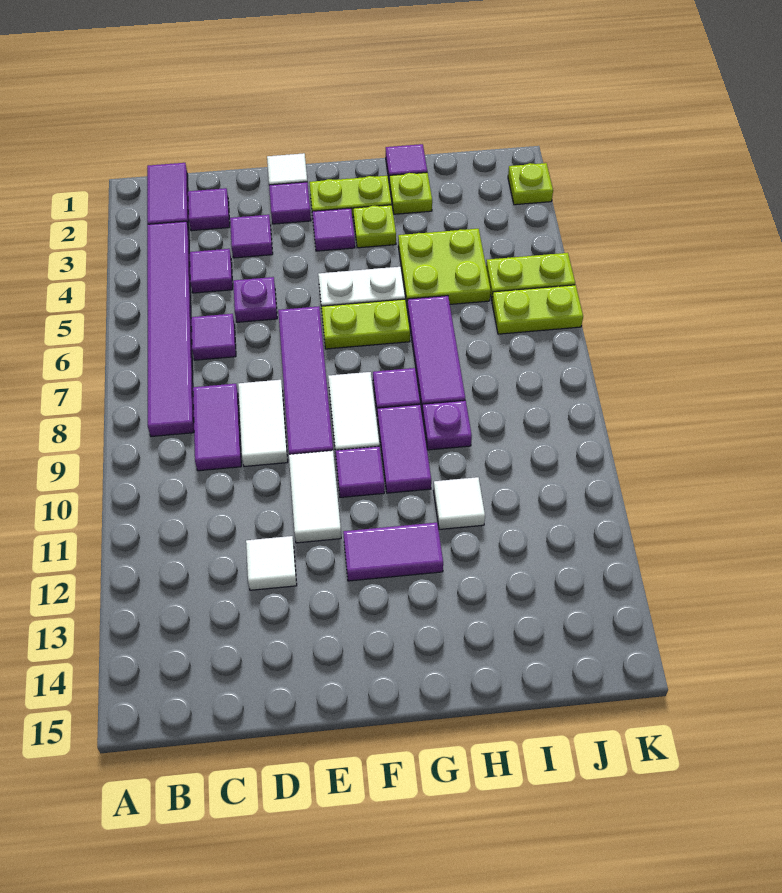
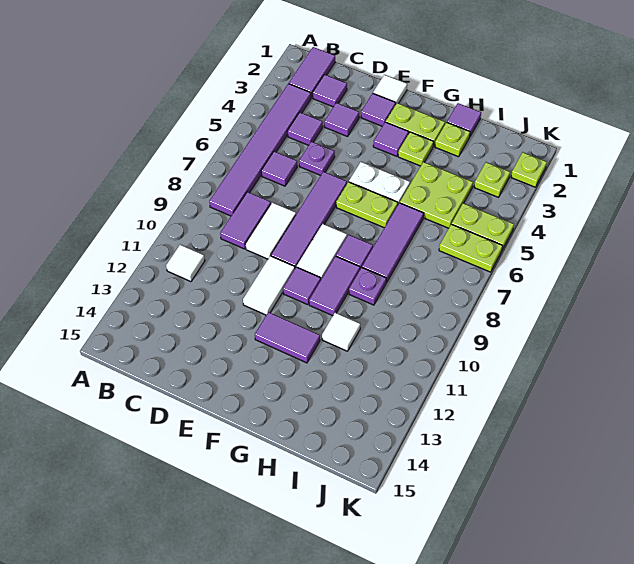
white 1x1 tile [246,536,297,590] -> white 1x1 tile moved to [166,245,205,282]
none -> lime 1x1 plate [474,162,510,197]

